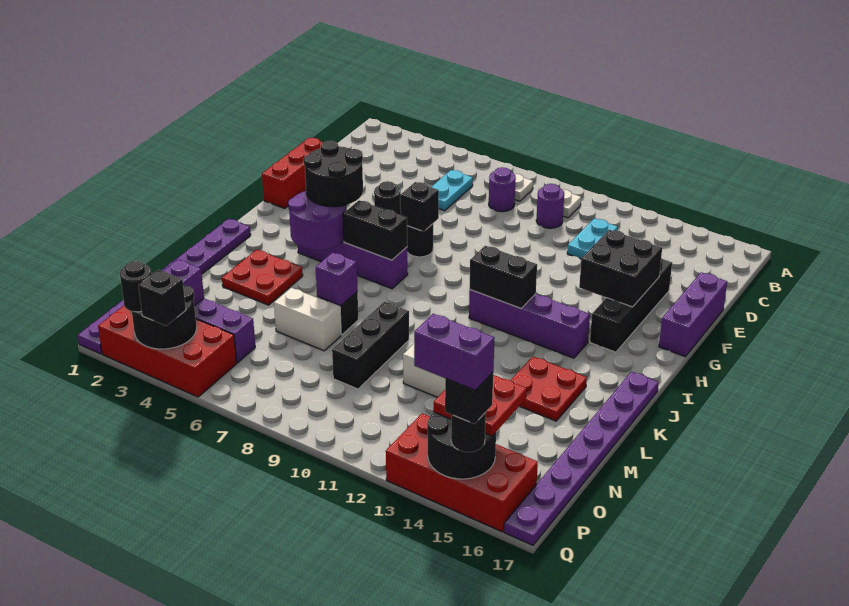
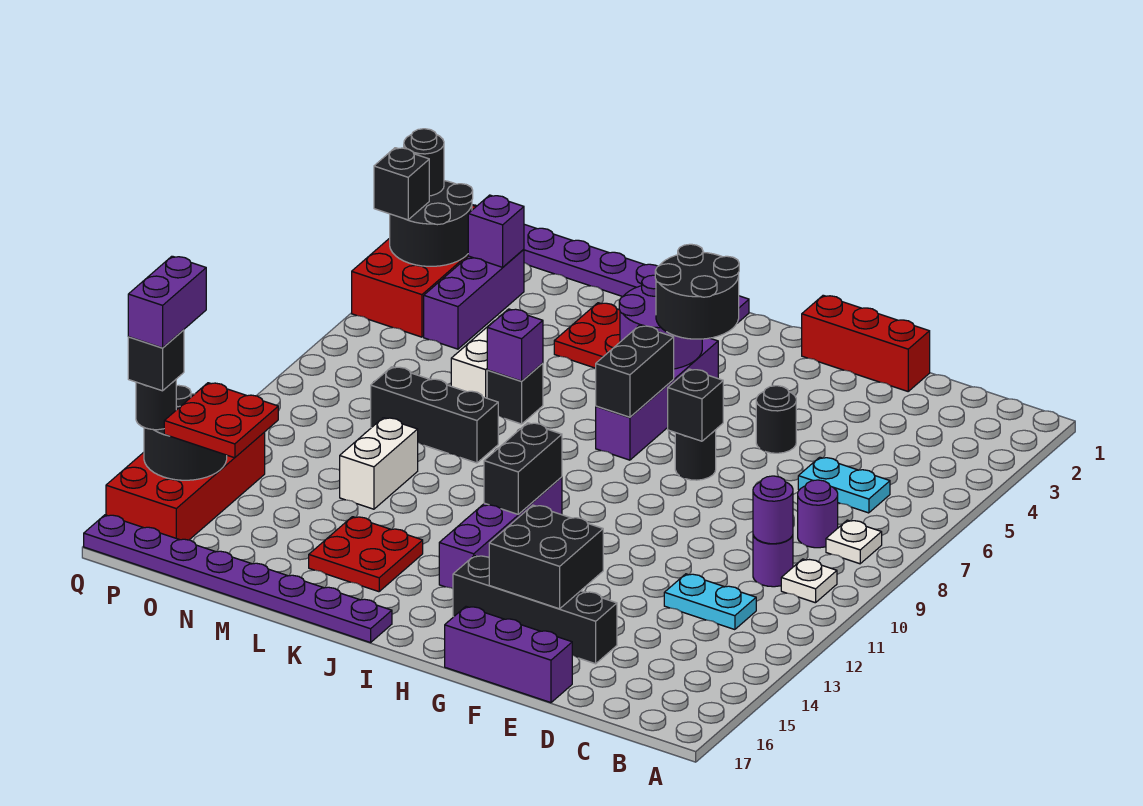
none -> purple 1x1 round brick [753,476,793,544]

